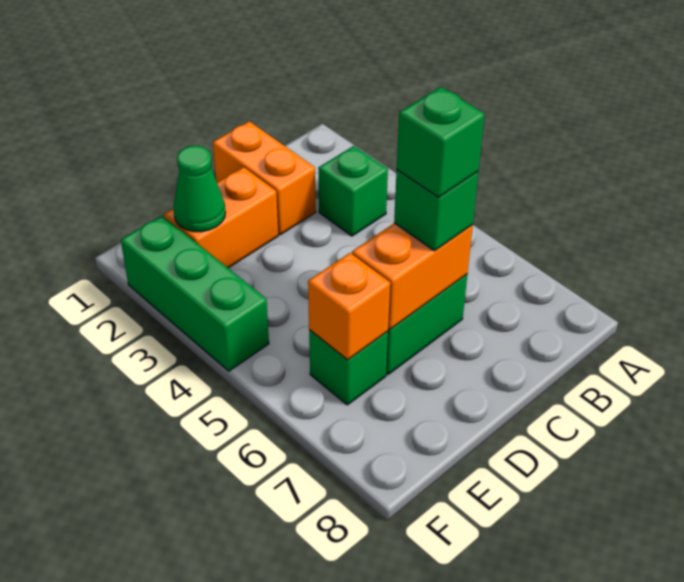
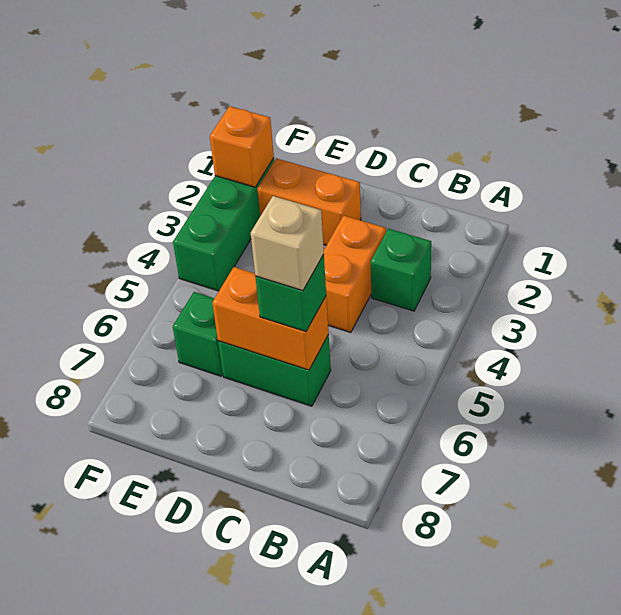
orange 1x2 brick [213,121,316,235] -> orange 1x2 brick moved to [324,216,386,332]
green 1x1 brick [397,87,485,197] -> tan 1x1 brick [251,196,324,291]
green 1x1 cone [173,146,225,232] -> none
orange 1x1 brick [308,253,390,360] -> orange 1x1 brick moved to [210,106,274,187]

